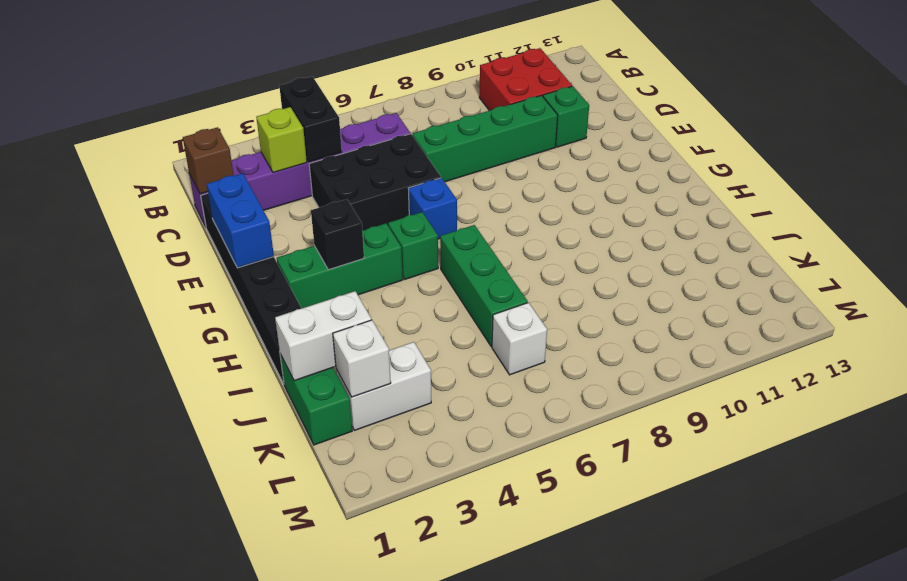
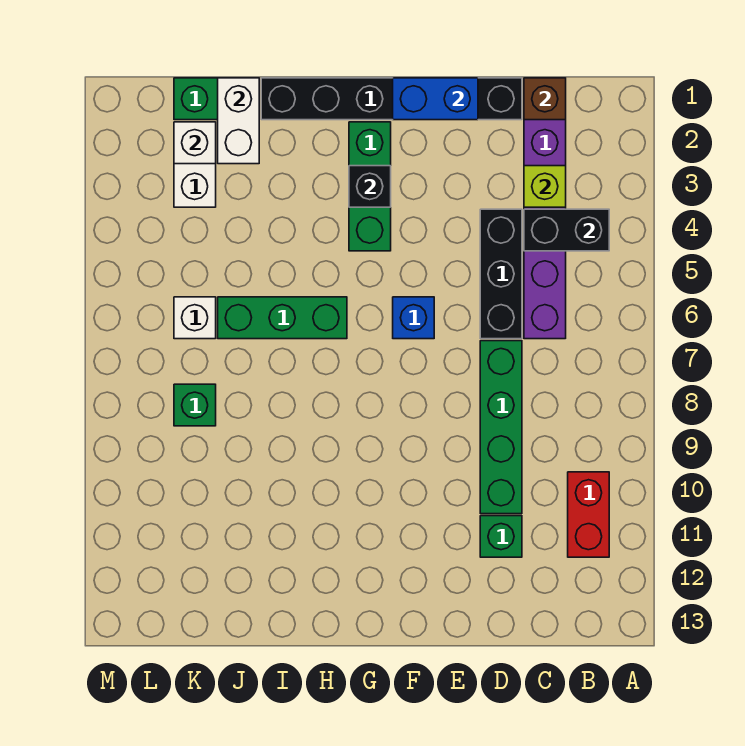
red 2x2 brick [479,48,572,111] -> red 1x2 brick [568,472,609,557]
black 2x3 brick [309,134,441,231] -> black 1x3 brick [480,209,522,339]
green 1x1 brick [388,212,438,280] -> green 1x1 brick moved to [174,384,216,426]

